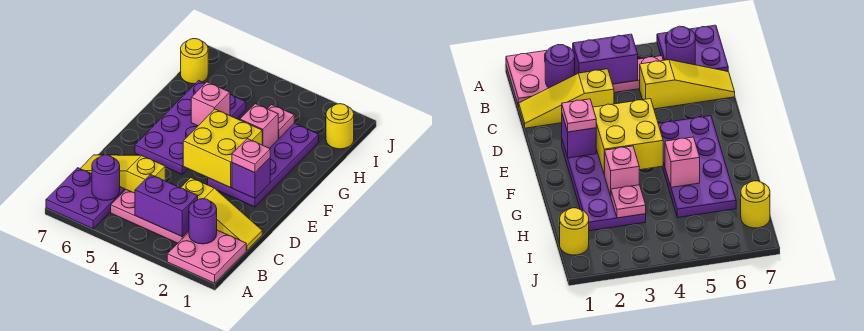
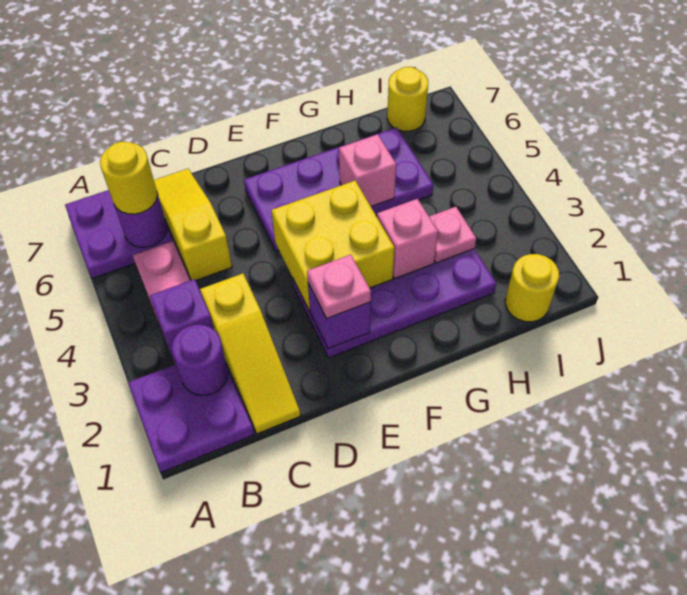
pink 2x2 plate [167,230,246,283] -> purple 2x2 plate [128,364,254,472]
purple 1x2 brick [135,175,198,237] -> purple 1x1 brick [150,279,214,362]
none -> yellow 1x1 round brick [100,142,158,214]

